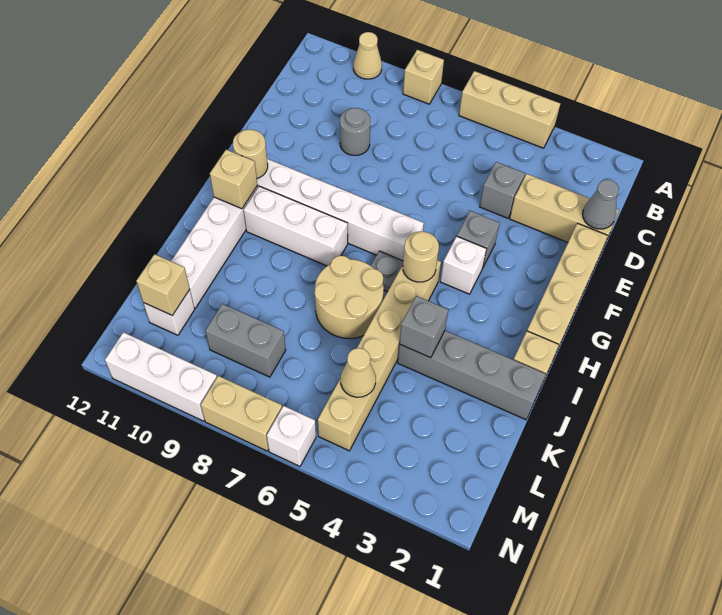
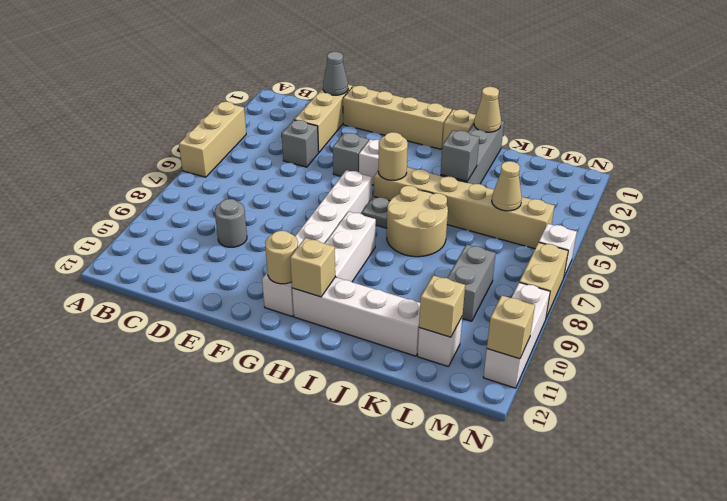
tan 1x1 brick [403,50,444,104] -> tan 1x1 brick moved to [487,296,535,359]
tan 1x1 cone [353,32,382,79] -> tan 1x1 cone moved to [474,87,501,132]

